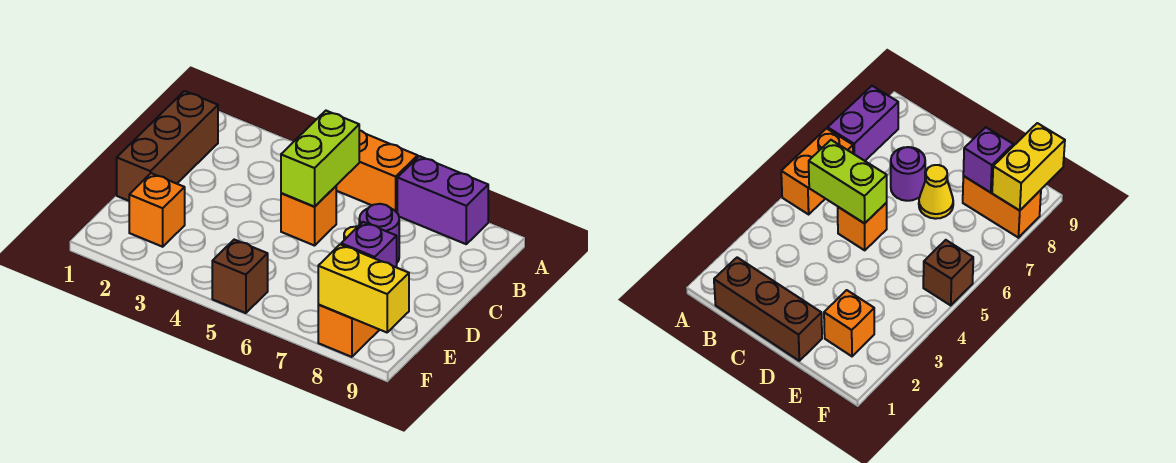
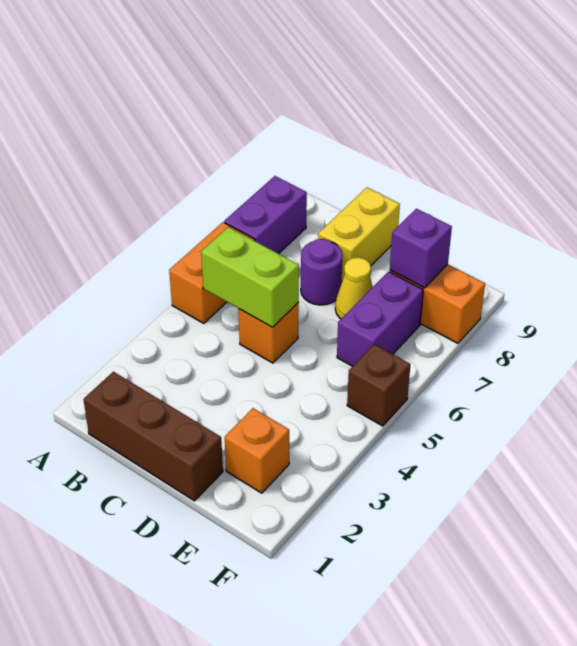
none -> purple 1x2 brick [337,271,423,366]
yellow 1x2 brick [318,244,409,332] -> yellow 1x2 brick moved to [318,188,400,281]

